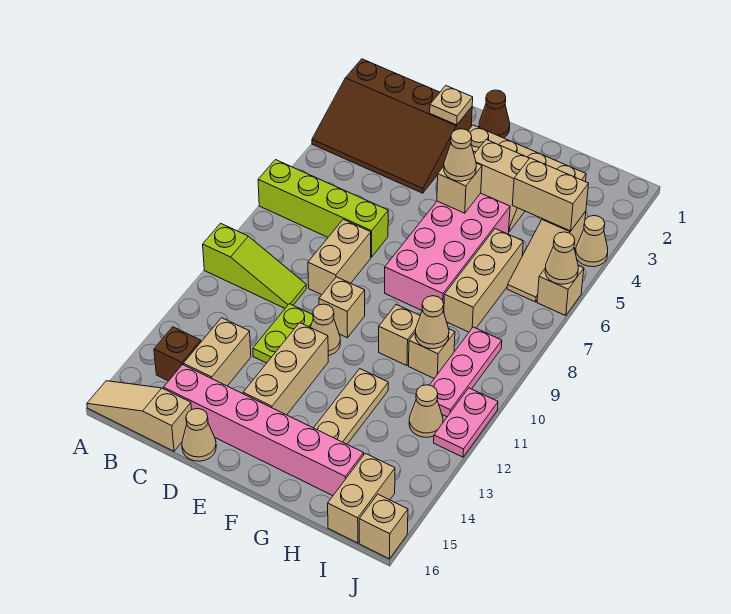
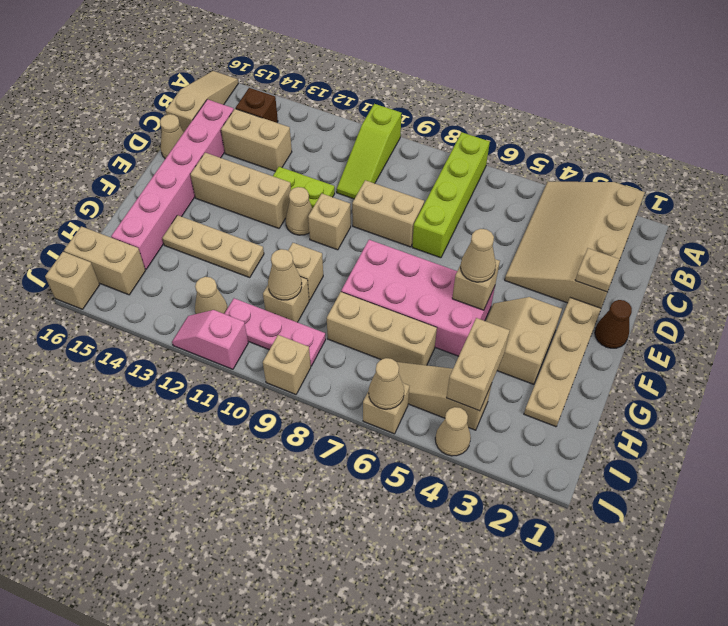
brown 3x4 slope [312,59,472,193] -> tan 3x4 slope [505,182,645,308]
none -> tan 1x1 brick [263,335,311,394]
pink 1x2 plate [434,388,498,457] -> pink 1x2 slope [172,310,248,369]

